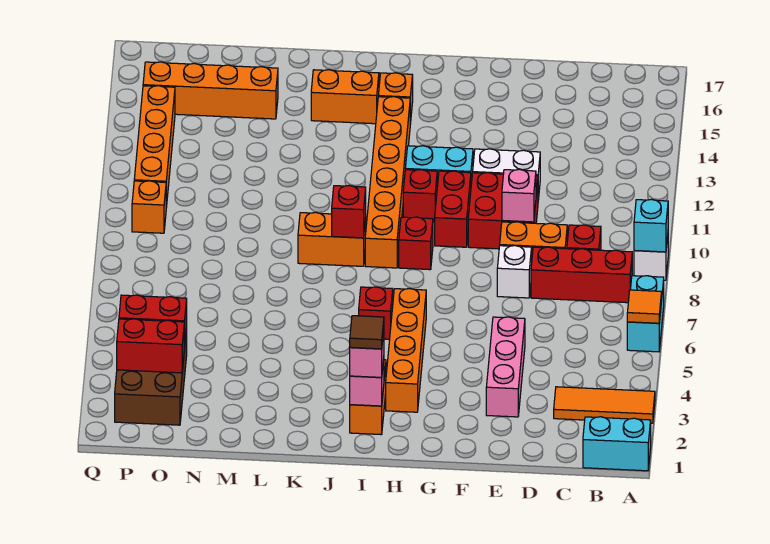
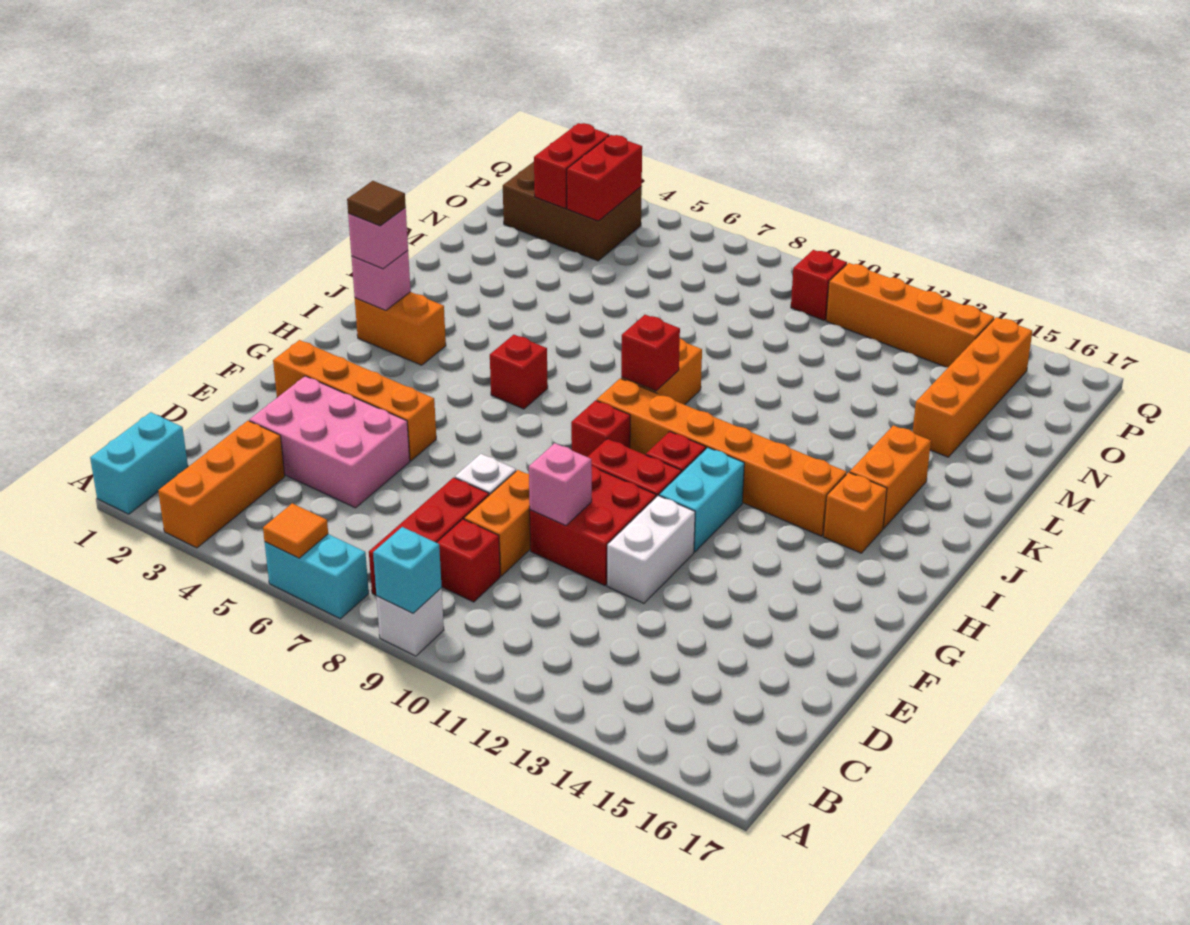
orange 1x3 tile [554,387,655,423] -> orange 1x3 brick [158,421,285,548]
pink 1x3 brick [486,317,525,417] -> pink 2x3 brick [249,376,410,508]
orange 1x4 brick [386,289,426,412] -> orange 1x4 brick moved to [273,340,436,461]
orange 1x1 brick [132,181,166,233] -> red 1x1 brick [791,250,847,320]

